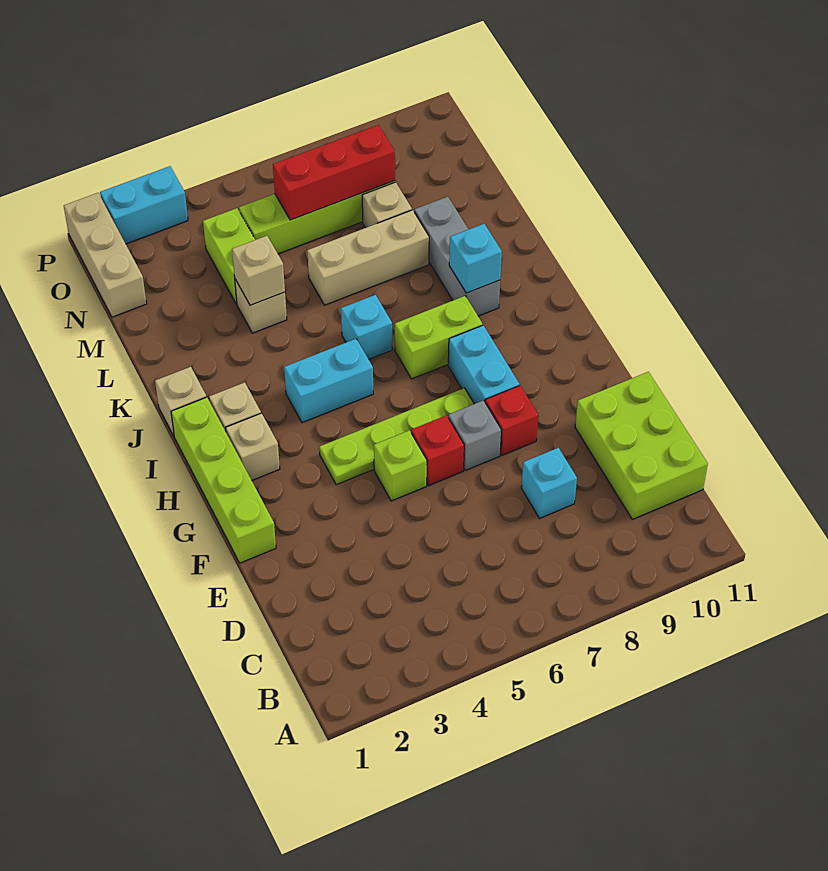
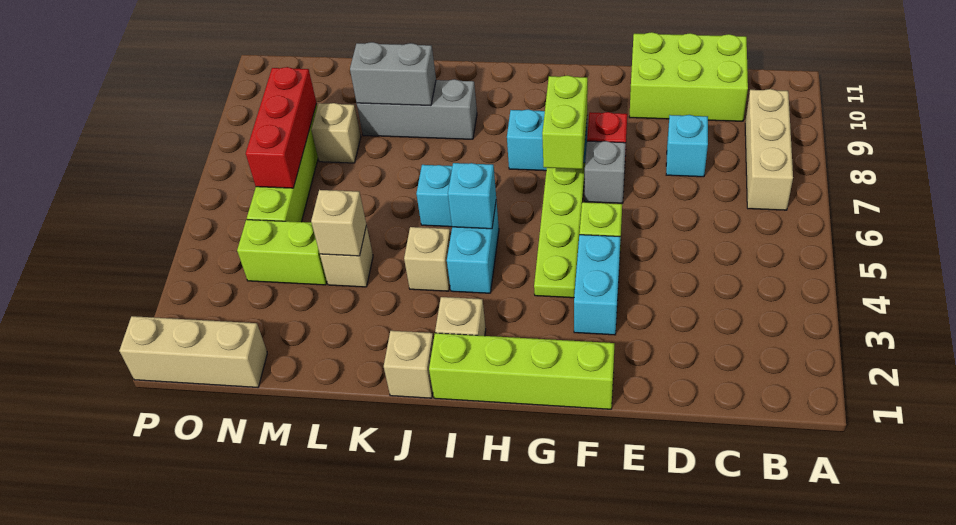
red 1x1 brick [411,415,464,486] -> none
tan 1x1 brick [226,413,280,480] -> tan 1x1 brick moved to [404,227,451,291]
lime 1x2 brick [395,296,483,379] -> lime 1x2 brick moved to [542,76,588,169]
cyan 1x1 brick [449,224,502,293] -> cyan 1x1 brick moved to [448,163,496,229]
none -> grey 1x2 brick [350,42,436,106]
tan 1x3 brick [307,210,429,305] -> tan 1x3 brick moved to [745,89,793,210]
cyan 1x2 brick [100,166,188,244] -> cyan 1x2 brick moved to [574,235,620,335]

